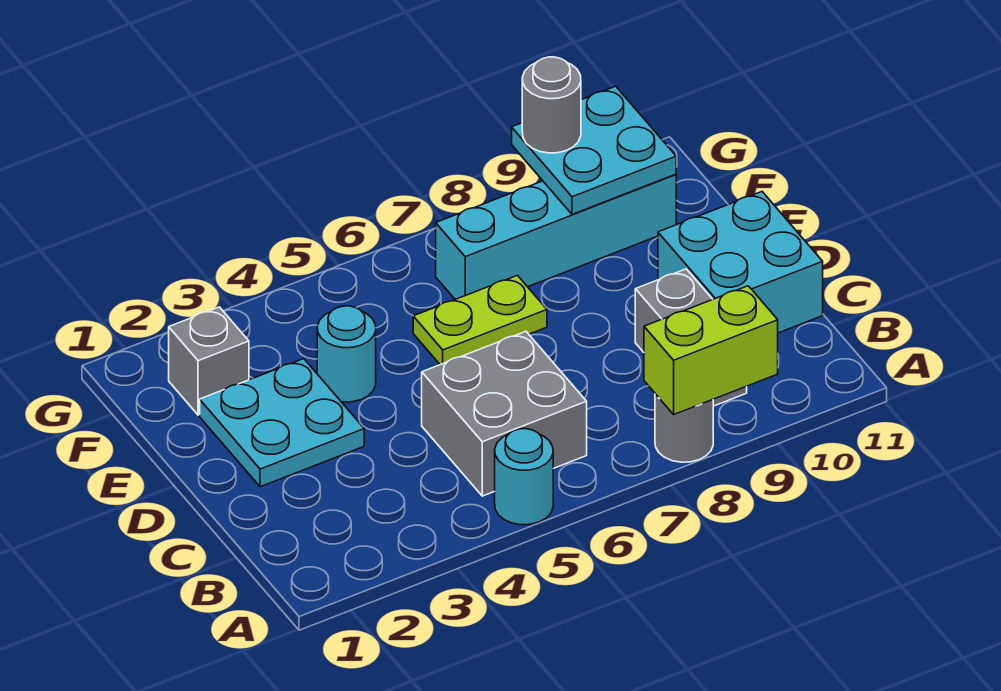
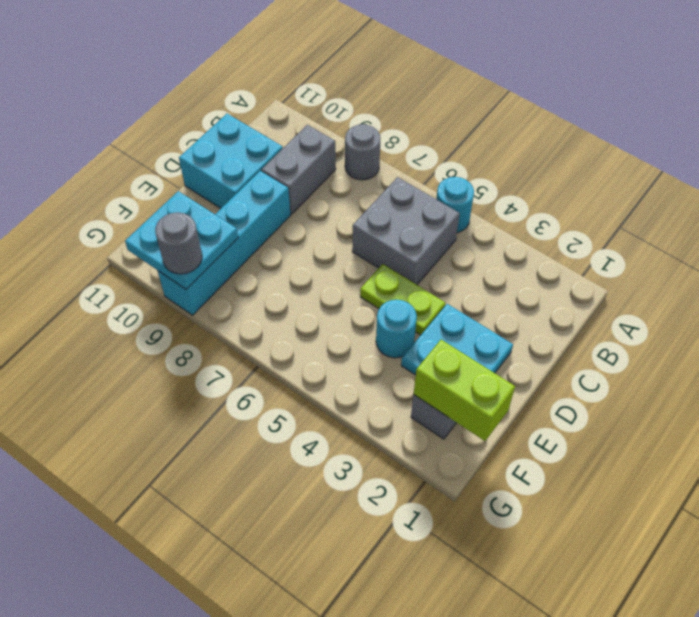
lime 1x2 brick [644,286,778,414] -> lime 1x2 brick moved to [414,340,515,441]
lime 1x2 plate [413,275,547,365] -> lime 1x2 plate moved to [360,264,445,335]
cyan 1x4 brick [436,174,676,299] -> cyan 1x4 brick turned to [158,171,291,315]

